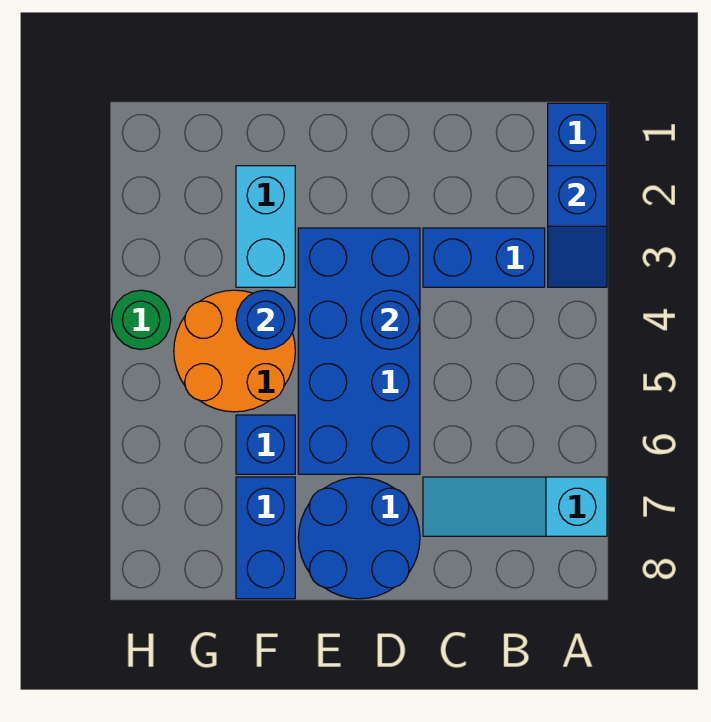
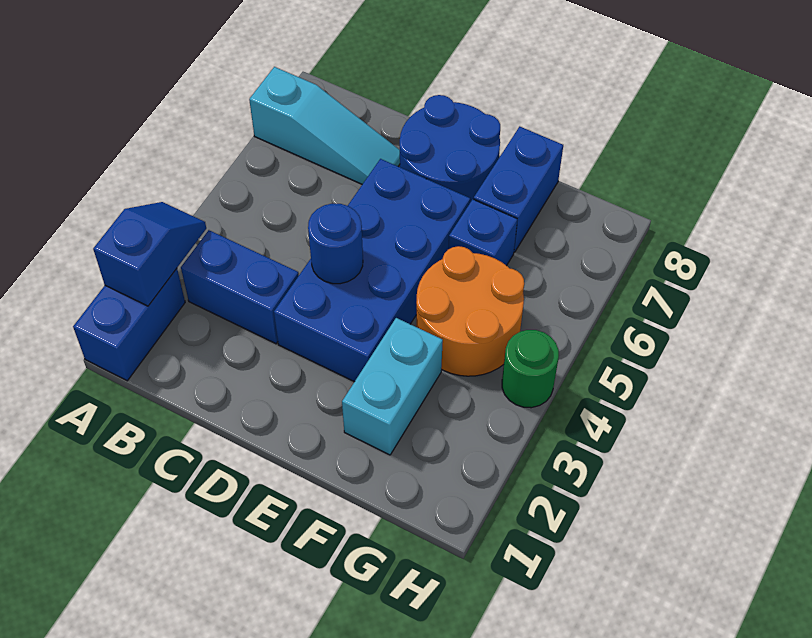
blue 1x1 round brick [236,290,295,350] -> none

